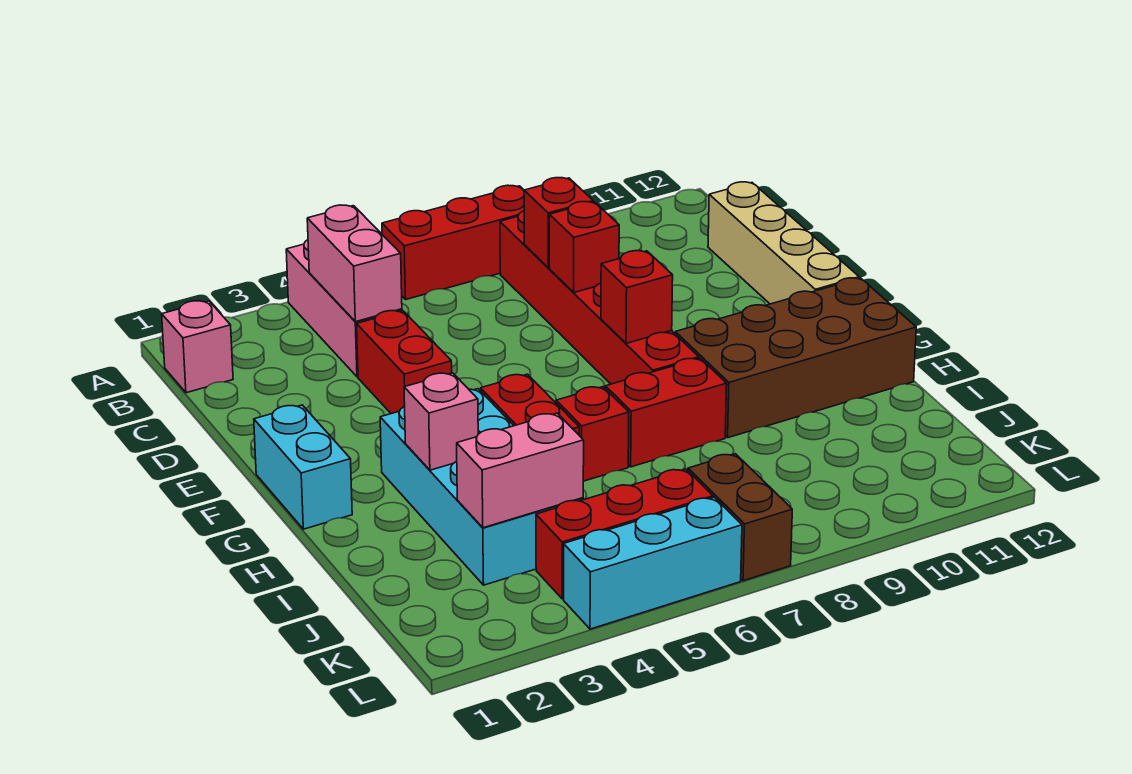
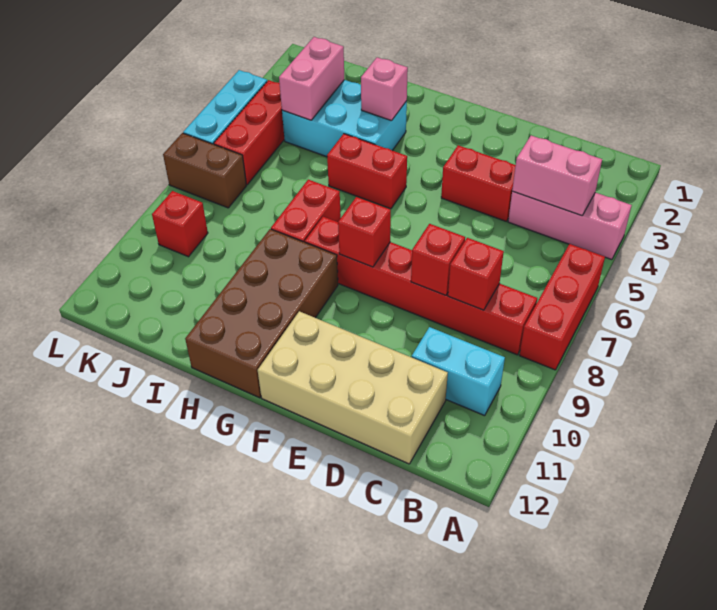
pink 1x1 brick [162,301,233,393] -> none
tan 1x4 brick [708,182,859,304] -> tan 2x4 brick [258,311,448,464]
cyan 1x2 brick [254,405,352,529] -> cyan 1x2 brick moved to [412,327,505,416]
cyan 2x4 brick [380,389,583,585] -> cyan 2x3 brick [282,80,407,157]
red 1x1 brick [556,387,629,481] -> red 1x1 brick moved to [152,191,208,257]

